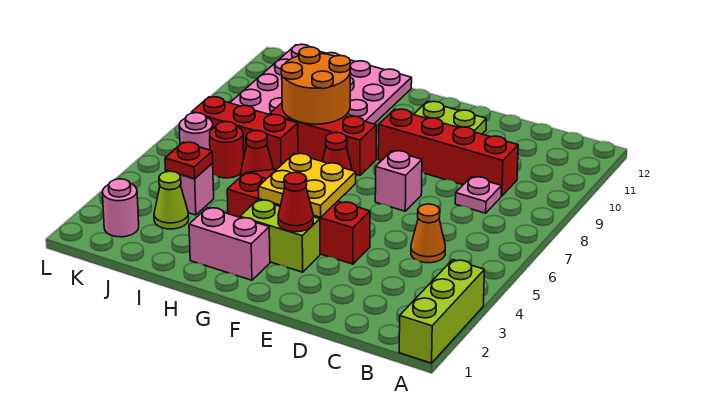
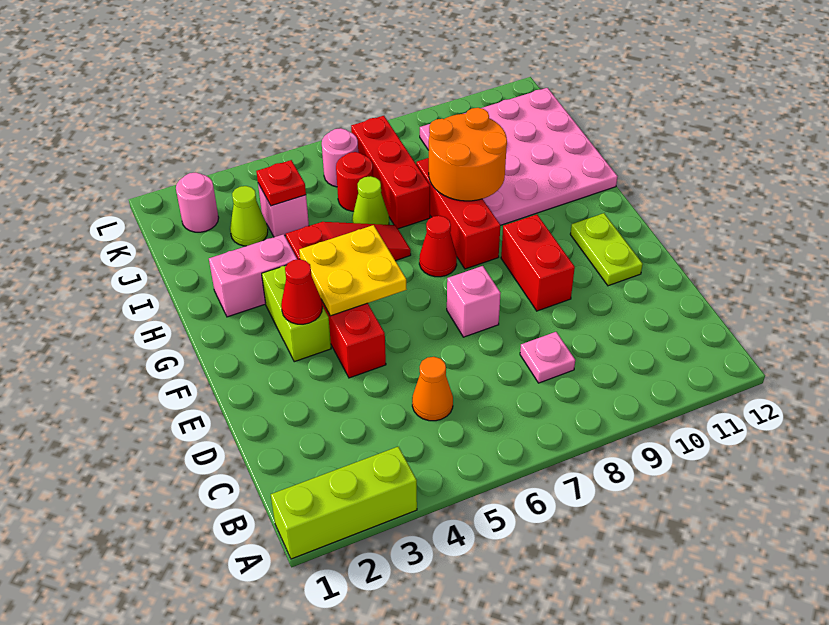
red 1x4 brick [378,109,518,196] -> red 1x2 brick [501,215,575,311]
pink 1x2 brick [189,208,270,280] -> pink 1x2 brick turned to [209,234,297,317]
red 1x1 cone [241,131,274,176] -> lime 1x1 cone [352,176,389,225]

